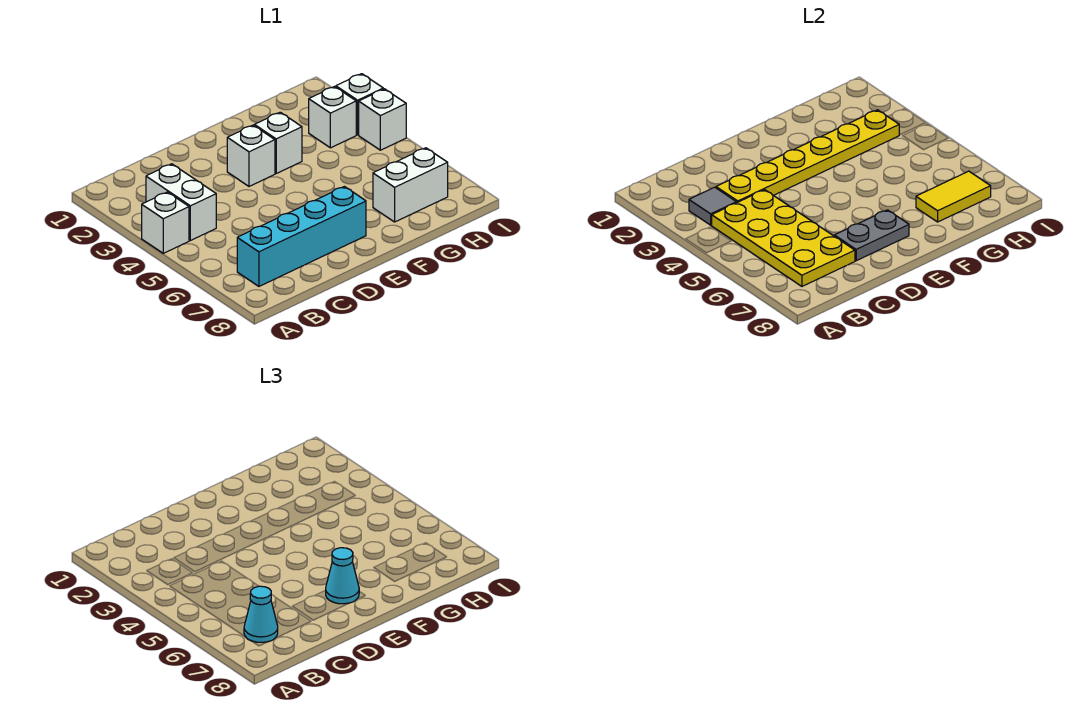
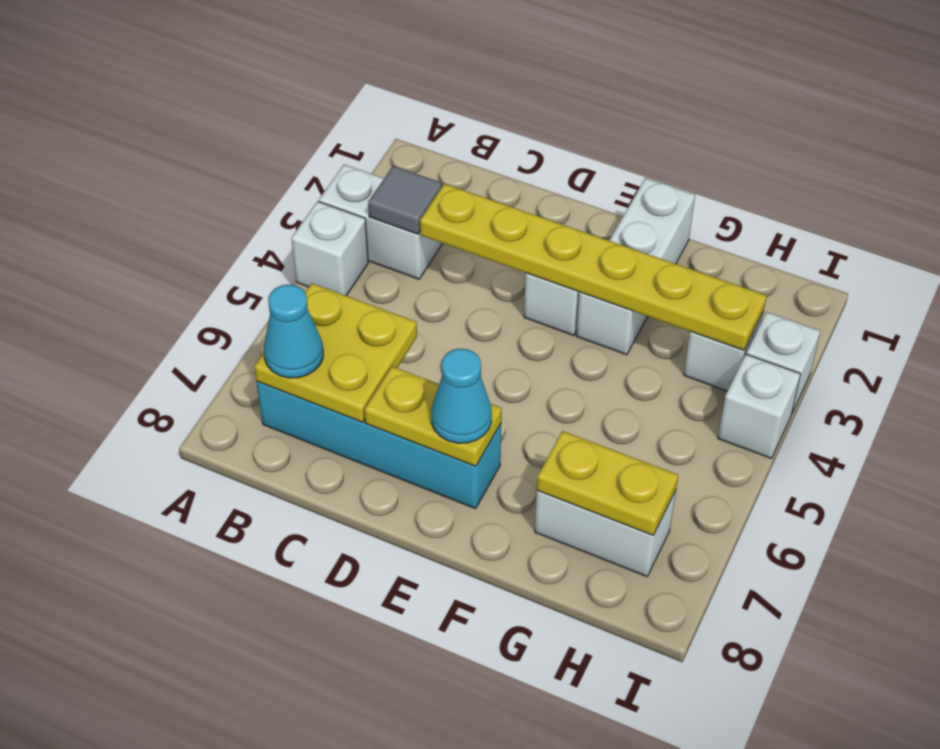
white 1x2 brick [146,164,216,241] -> white 1x2 brick turned to [319,164,443,279]
yellow 2x4 plate [712,190,855,286] -> yellow 2x2 plate [254,283,417,422]
grey 1x2 plate [834,210,909,261] -> yellow 1x2 plate [364,367,502,466]
white 1x1 brick [254,112,302,173] -> white 1x3 brick [576,178,695,355]
yellow 1x2 tile [916,171,991,222] -> yellow 1x2 plate [537,431,678,535]

